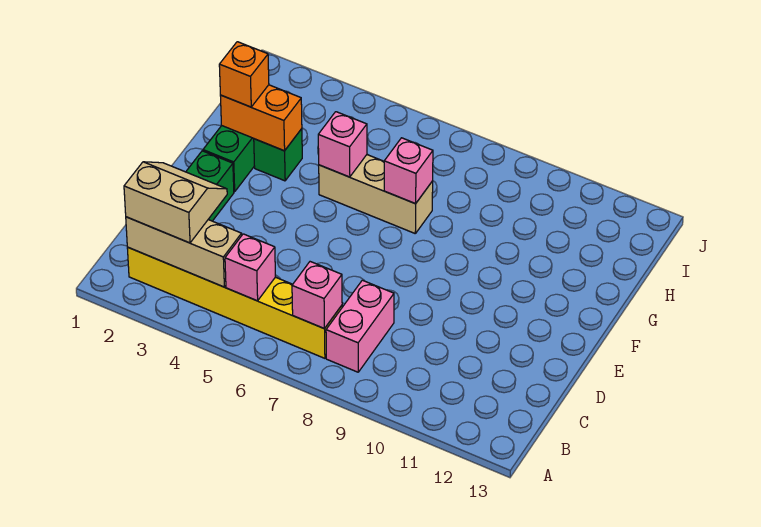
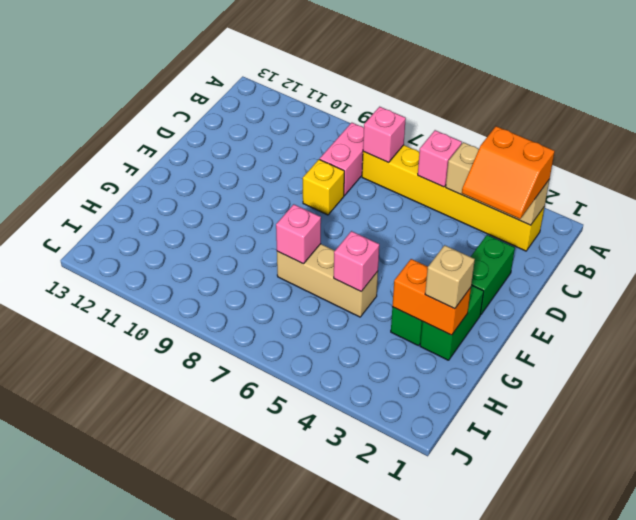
tan 2x2 slope [124,162,227,243] -> orange 2x2 slope [462,126,555,219]
none -> yellow 1x1 brick [303,159,344,215]
orange 1x1 brick [219,42,269,107] -> tan 1x1 brick [425,245,475,309]

